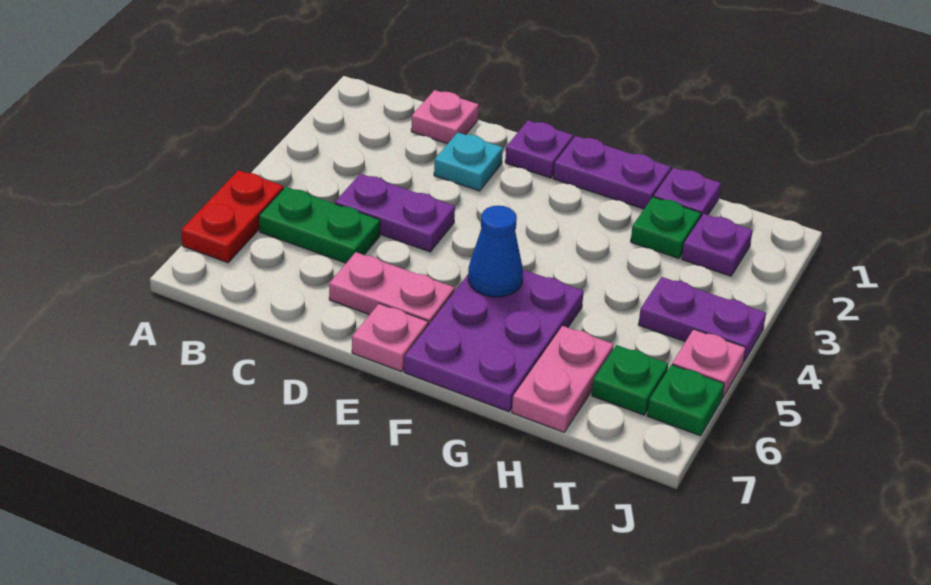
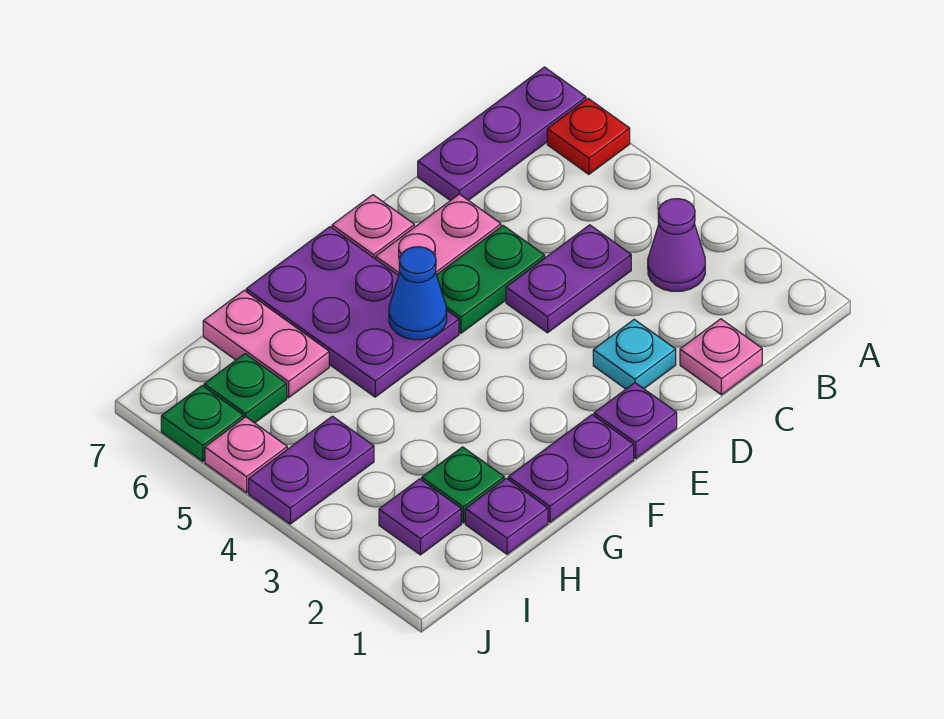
red 1x2 plate [181,170,284,263] -> red 1x1 plate [547,99,630,174]
none -> purple 1x3 plate [418,67,586,201]
none -> purple 1x1 cone [648,199,705,291]
green 1x2 plate [259,187,380,263] -> green 1x2 plate moved to [437,226,545,333]

